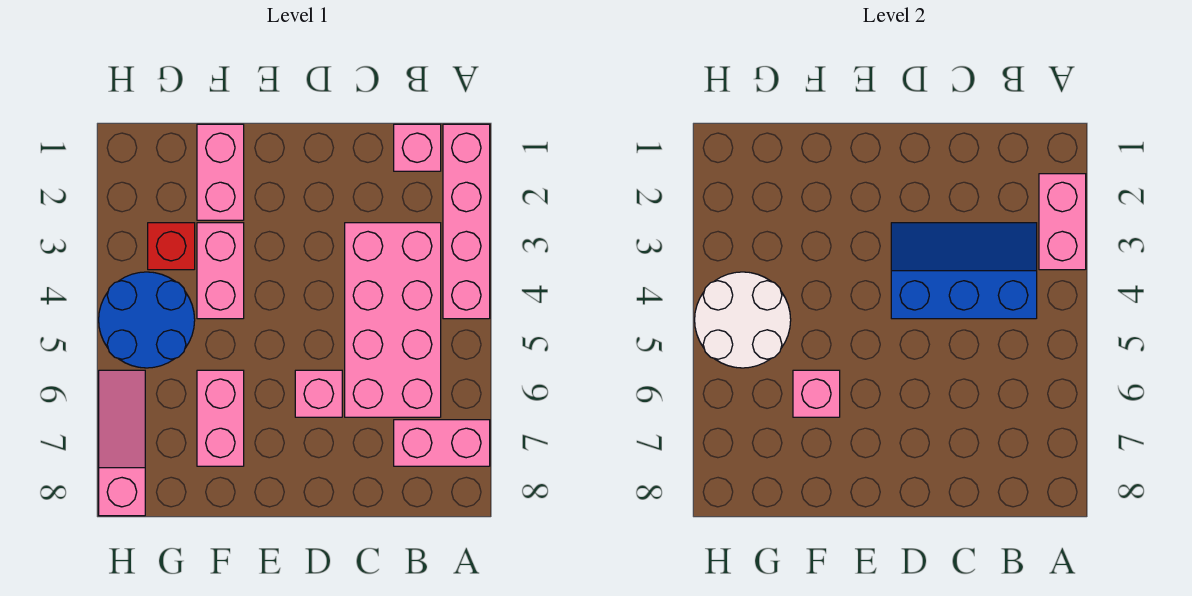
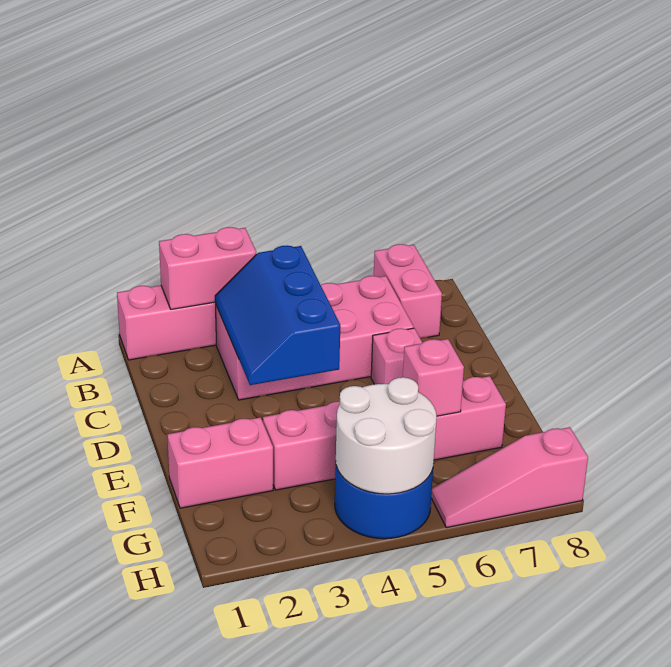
pink 1x1 brick [394,124,441,171] -> none
red 1x1 brick [148,223,195,270] -> none

